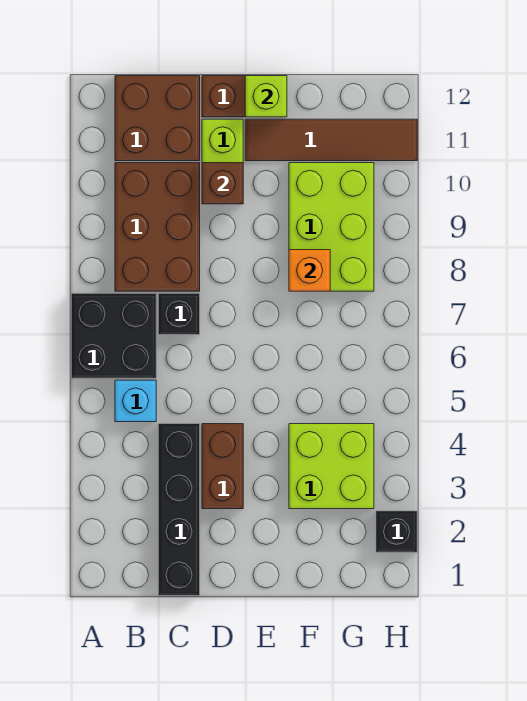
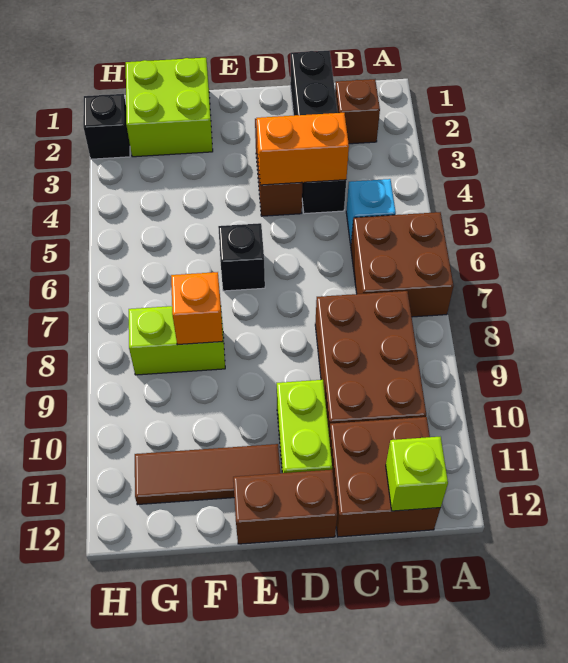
black 2x2 brick [71,293,156,378] -> brown 2x2 brick [351,212,454,317]
none -> orange 1x2 brick [257,113,349,185]
black 1x1 brick [158,293,200,335] -> black 1x1 brick moved to [218,223,265,291]
brown 1x1 brick [202,163,243,204] -> brown 1x1 brick moved to [335,79,380,144]
brown 1x4 tile [245,119,417,161] -> brown 1x3 tile [135,444,280,505]
lime 1x1 brick [245,76,287,117] -> lime 1x1 brick moved to [386,437,448,511]
lime 2x2 brick [289,424,374,509] -> lime 2x2 brick moved to [126,58,213,157]
lime 2x3 brick [289,163,374,291] -> lime 1x2 brick [129,306,225,375]

